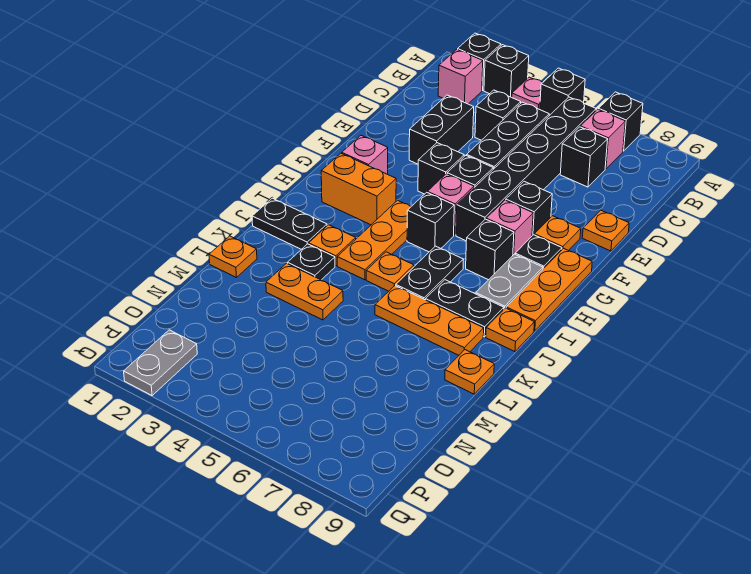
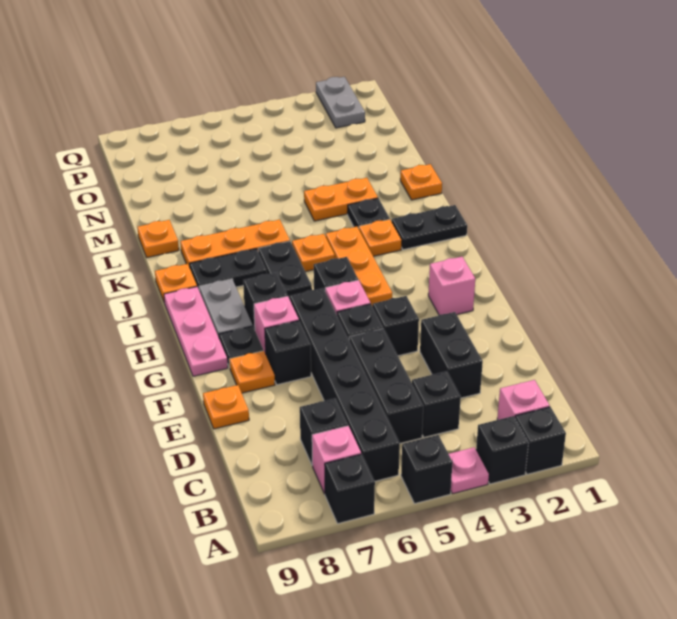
orange 1x3 plate [506,248,592,331] -> pink 1x3 plate [164,287,228,376]
orange 1x2 brick [321,153,396,225] -> none

